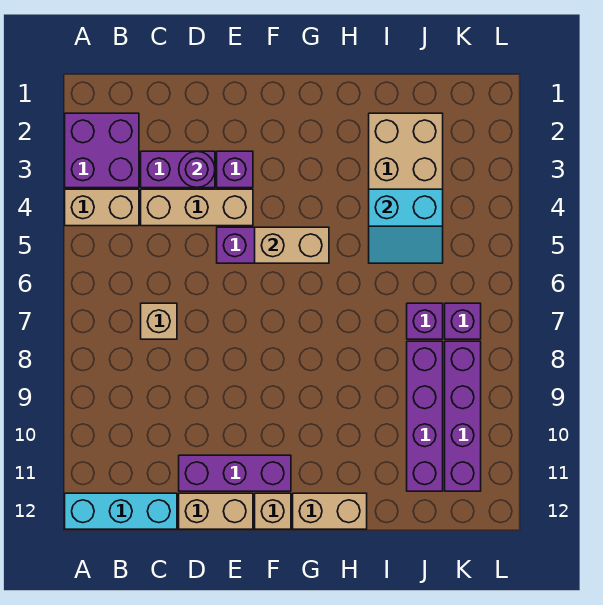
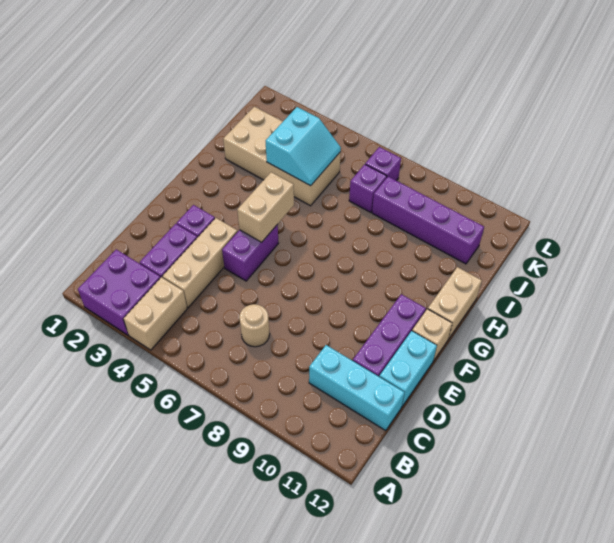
cyan 1x3 brick [65,493,177,529] -> cyan 1x3 brick turned to [309,345,405,431]
tan 1x1 brick [141,303,177,339] -> tan 1x1 round brick [239,304,270,347]
purple 1x1 round brick [179,151,215,188] -> none
tan 1x2 brick [179,493,253,529] -> cyan 1x2 brick [379,331,437,406]
purple 1x4 brick [445,341,481,491] -> none

